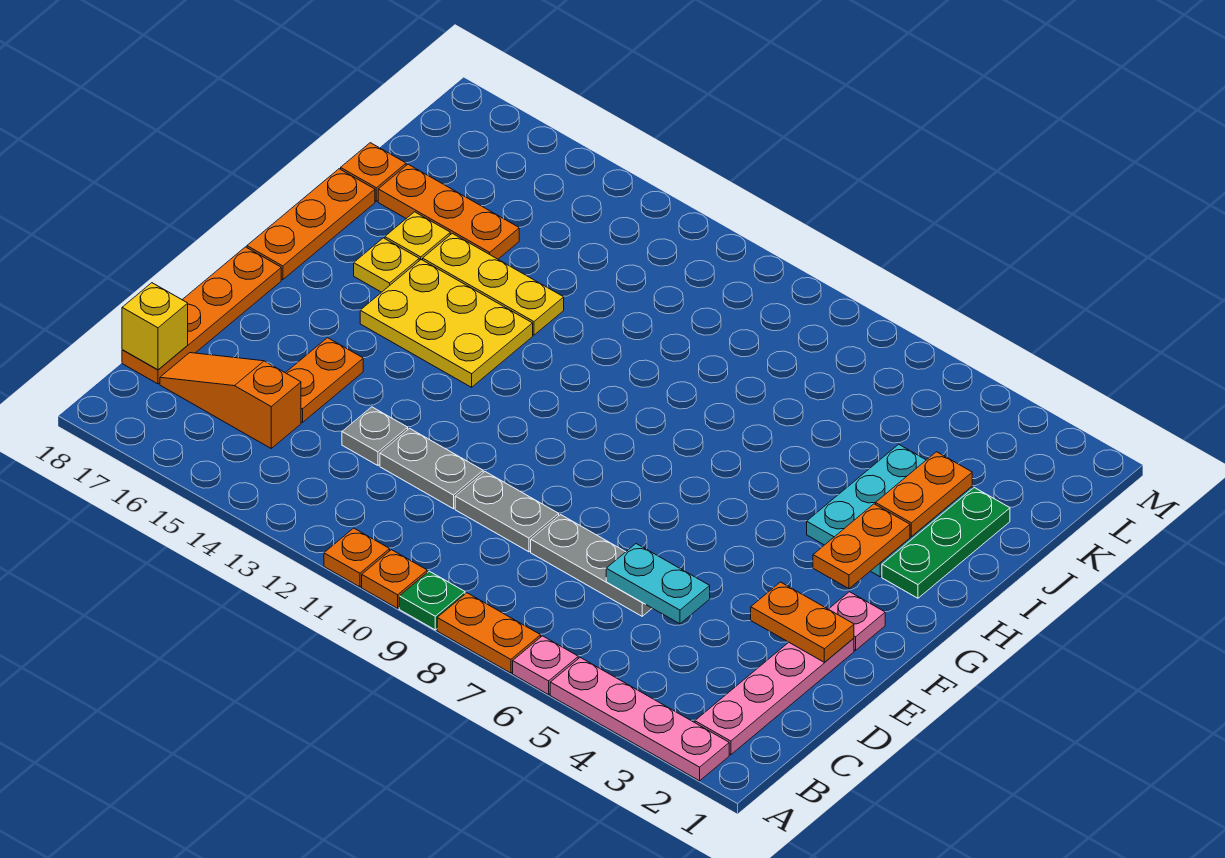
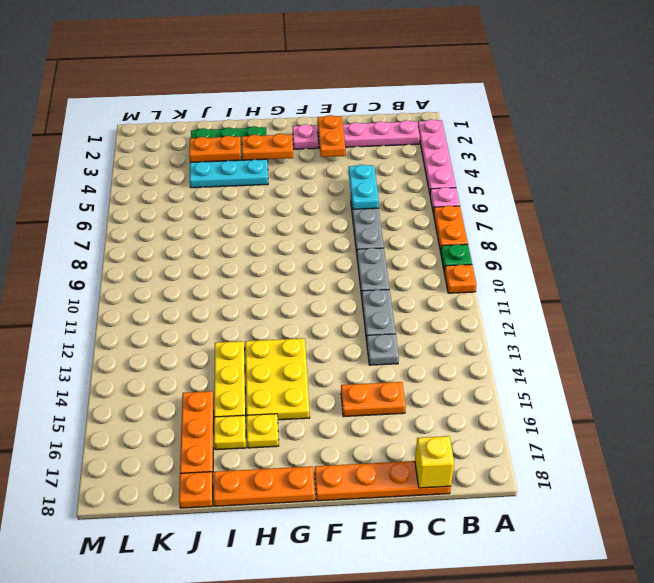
orange 1x1 plate [324,528,390,587] -> none
orange 1x3 slope [160,353,301,448] -> none

